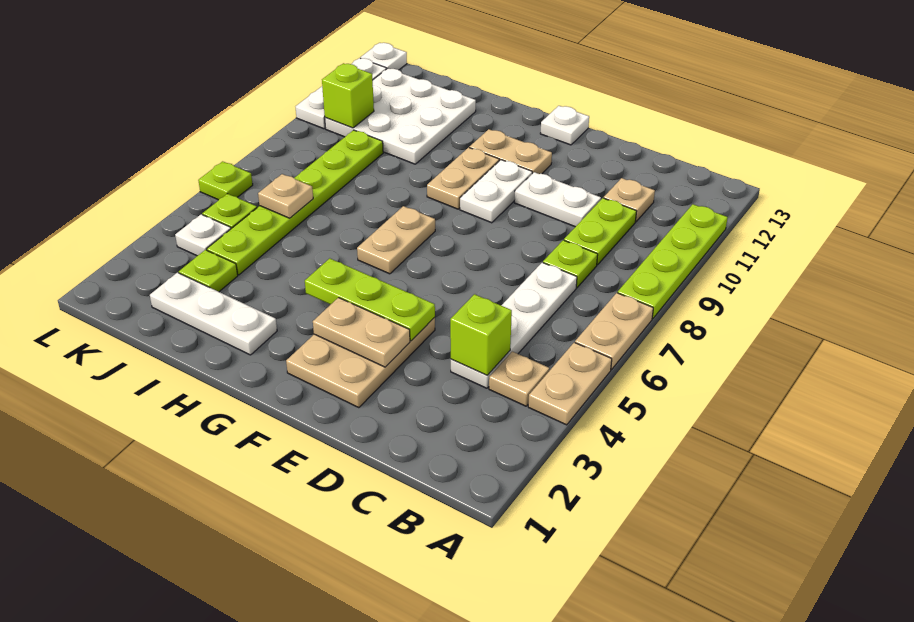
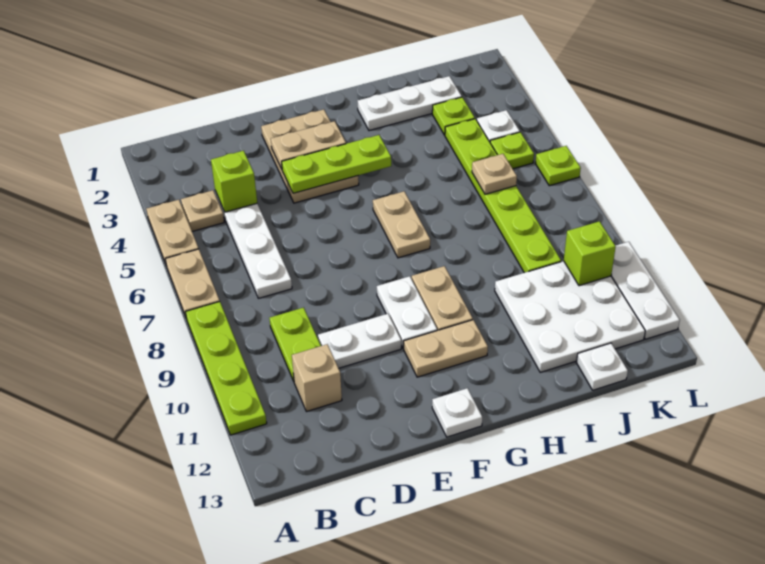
lime 1x1 plate [543,240,598,288] -> none
tan 1x1 plate [604,178,655,222] -> tan 1x1 brick [292,344,342,412]
white 1x1 plate [360,43,407,70] -> white 1x1 plate moved to [576,343,628,390]

